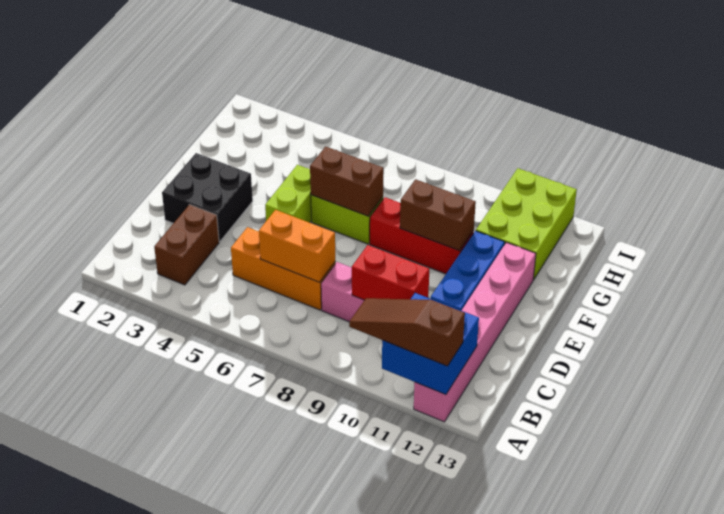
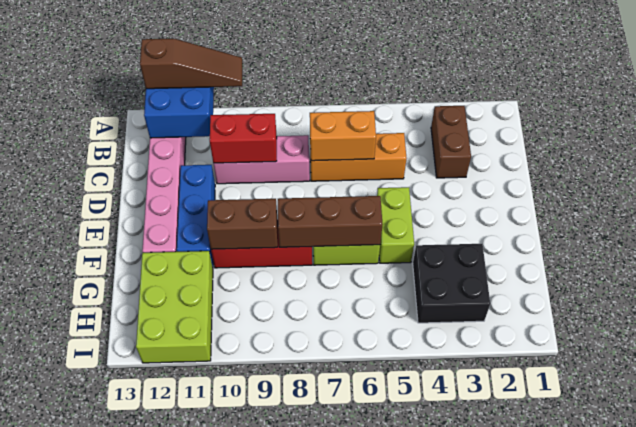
black 2x2 brick [162,153,253,242] -> black 2x2 brick moved to [413,244,490,323]
brown 1x2 brick [310,147,384,216] -> brown 1x3 brick [278,196,383,247]

